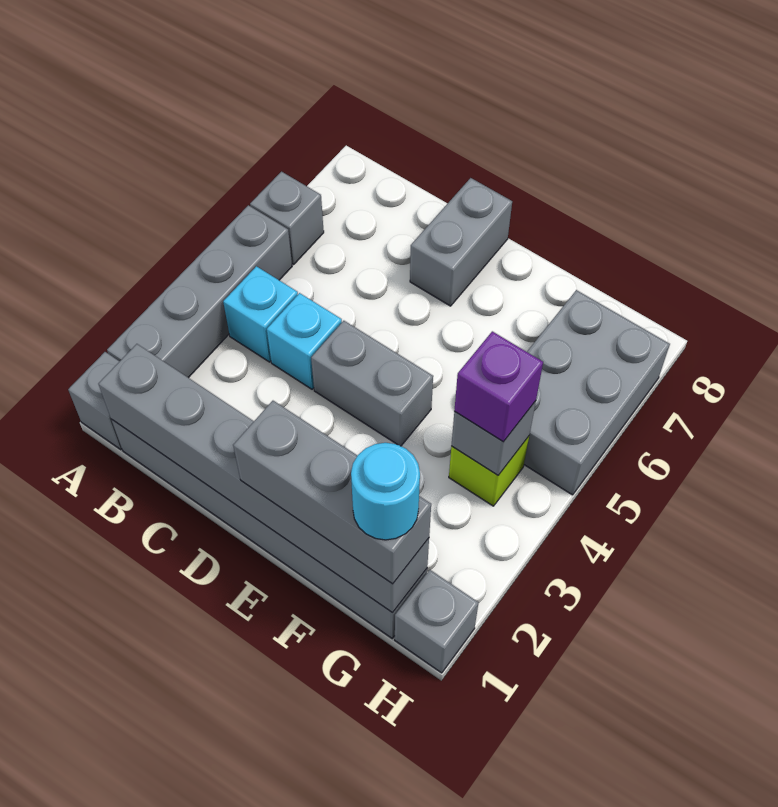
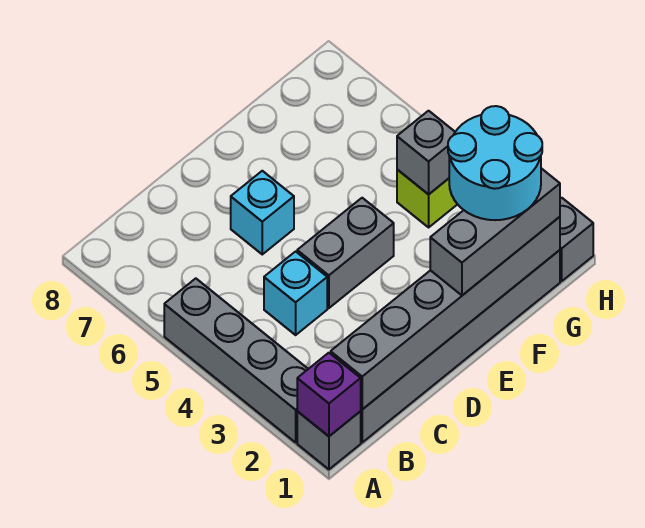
grey 1x1 brick [250,172,324,265] -> none
cyan 1x1 brick [223,266,298,362] -> cyan 1x1 brick moved to [231,171,294,254]
grey 1x2 brick [410,178,512,306] -> none
cyan 1x1 round brick [351,443,420,540] -> cyan 2x2 round brick [448,106,542,220]
purple 1x1 brick [454,331,543,442] -> purple 1x1 brick moved to [297,353,361,436]
grey 2x3 brick [524,290,670,495] -> none

